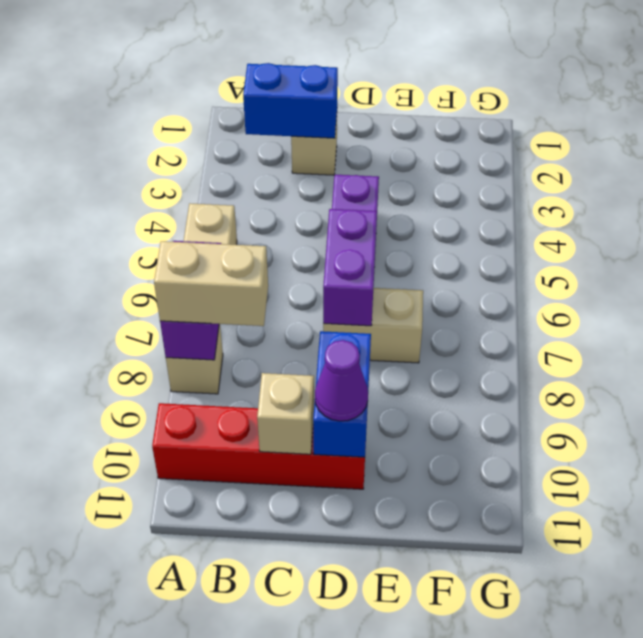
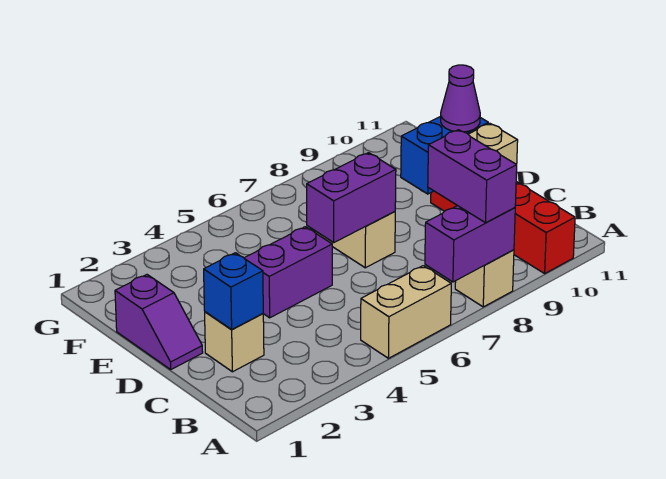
tan 1x2 brick [154,241,268,326] -> purple 1x2 brick [428,130,517,223]
blue 1x2 brick [243,63,338,138] -> blue 1x1 brick [204,253,263,330]
none -> purple 1x2 slope [115,275,203,369]

